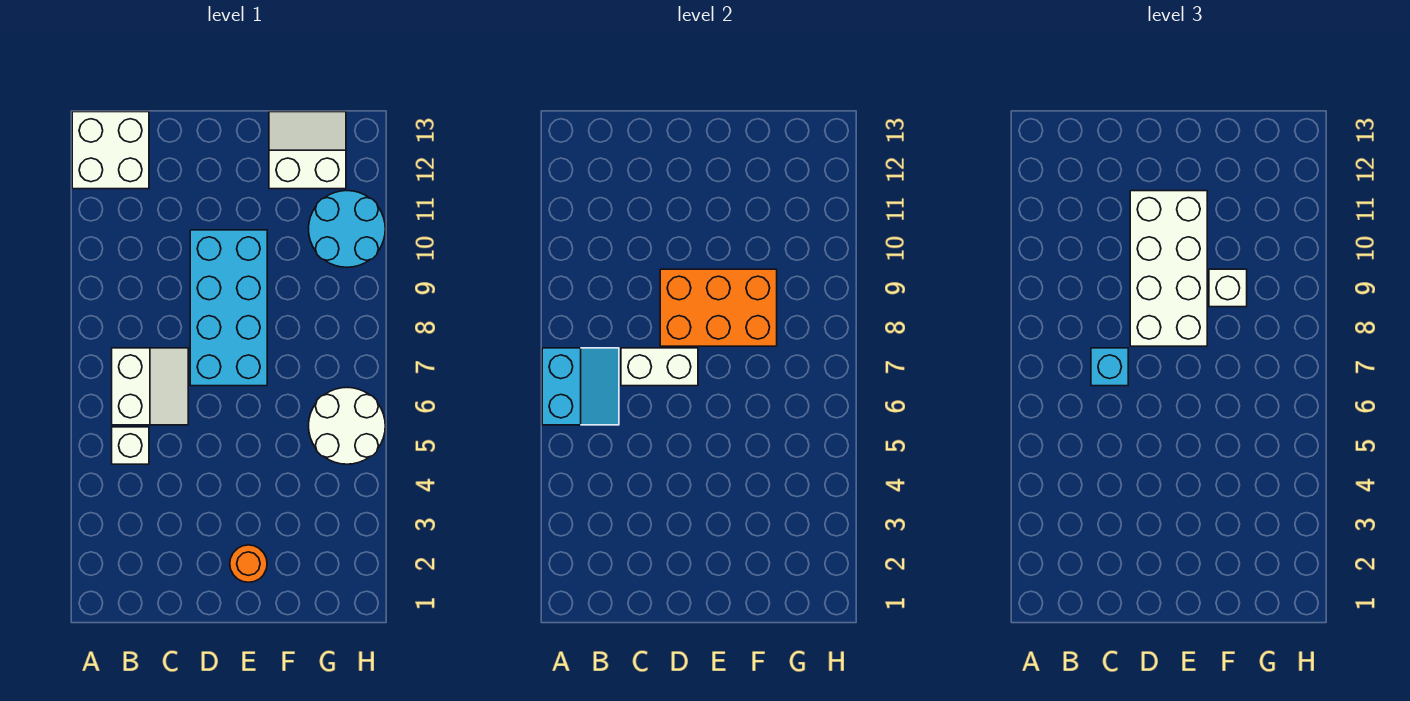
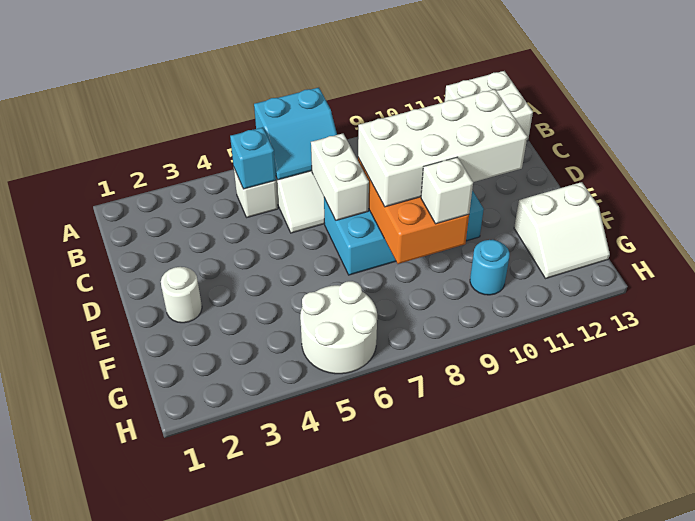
cyan 1x1 brick [1091,348,1128,386] -> cyan 1x1 brick moved to [230,127,276,189]
orange 1x1 round brick [230,545,267,582] -> white 1x1 round brick [161,267,202,323]
white 2x2 slope [269,112,346,189] -> white 2x2 slope turned to [514,182,610,279]
cyan 2x2 round brick [309,191,385,267] -> cyan 1x1 round brick [470,240,510,295]

